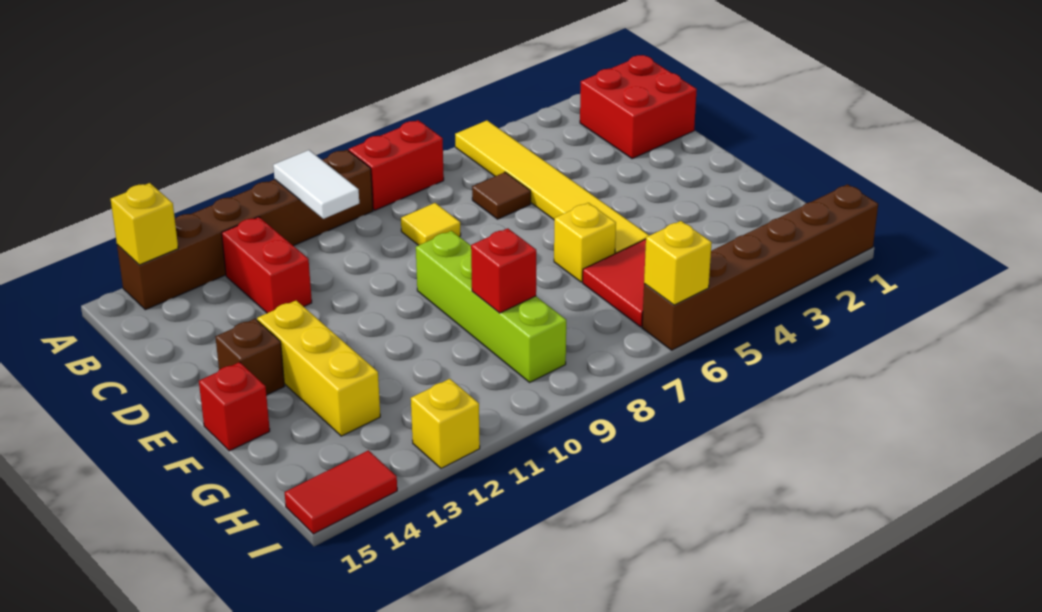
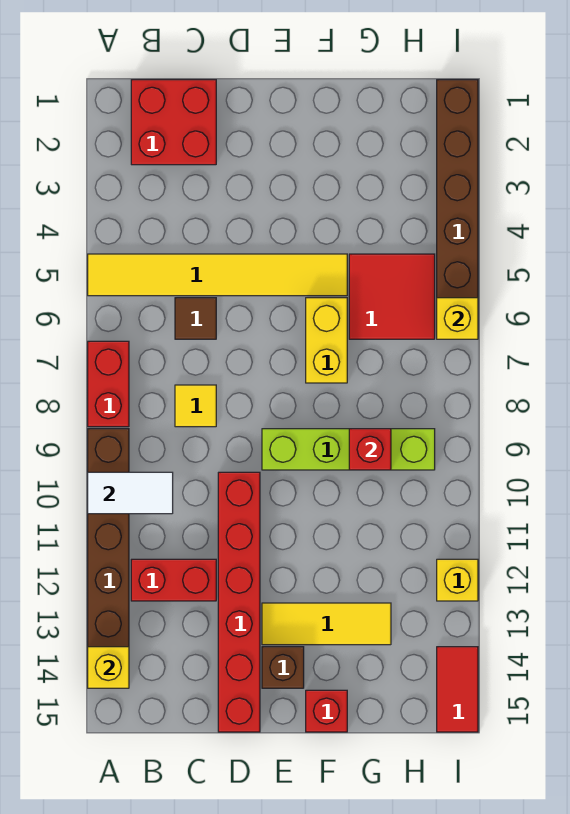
none -> red 1x6 brick [218,472,260,732]
yellow 1x3 brick [257,301,380,436] -> yellow 1x3 tile [262,603,391,645]
yellow 1x1 brick [554,203,616,282] -> yellow 1x2 brick [306,298,347,383]

